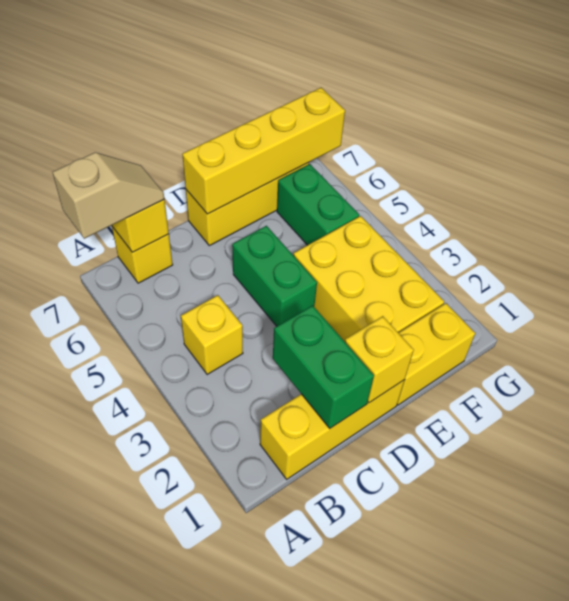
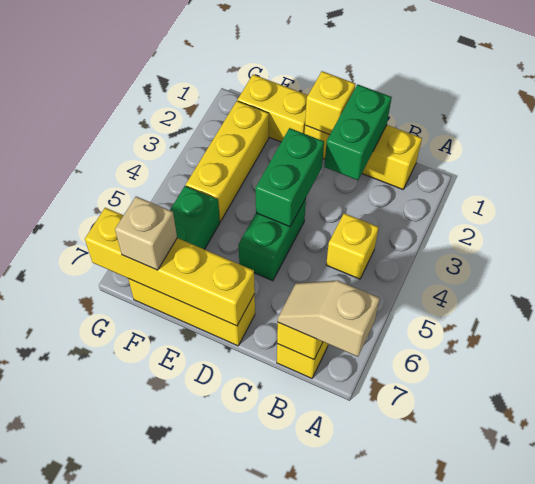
none -> green 1x2 brick [255,128,324,227]
yellow 2x3 brick [293,216,444,342] -> yellow 1x3 brick [186,101,269,221]
none -> tan 1x1 brick [115,196,177,270]

